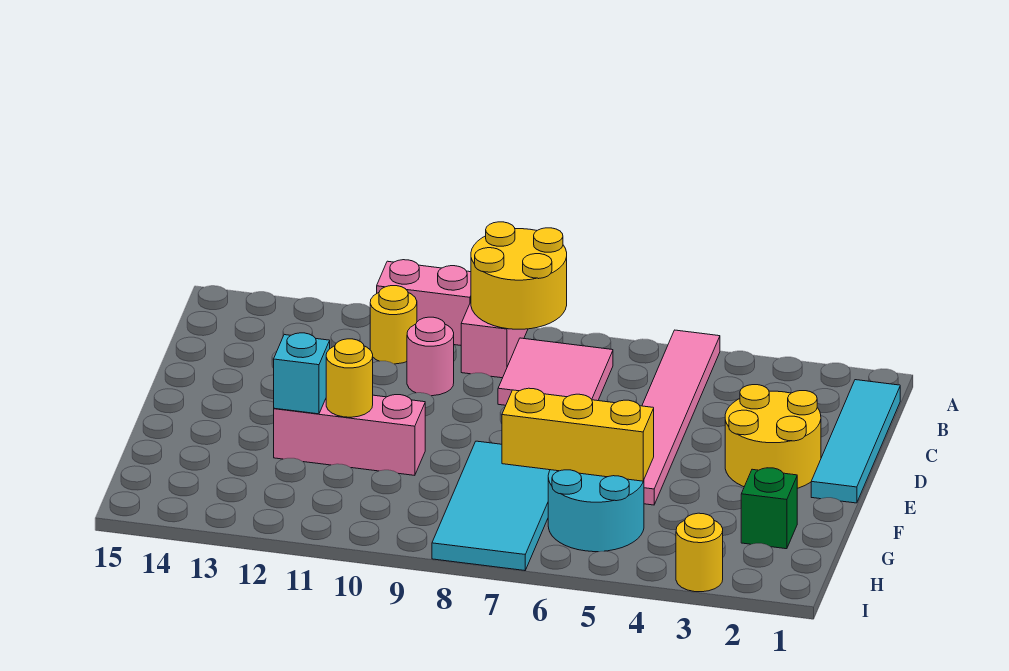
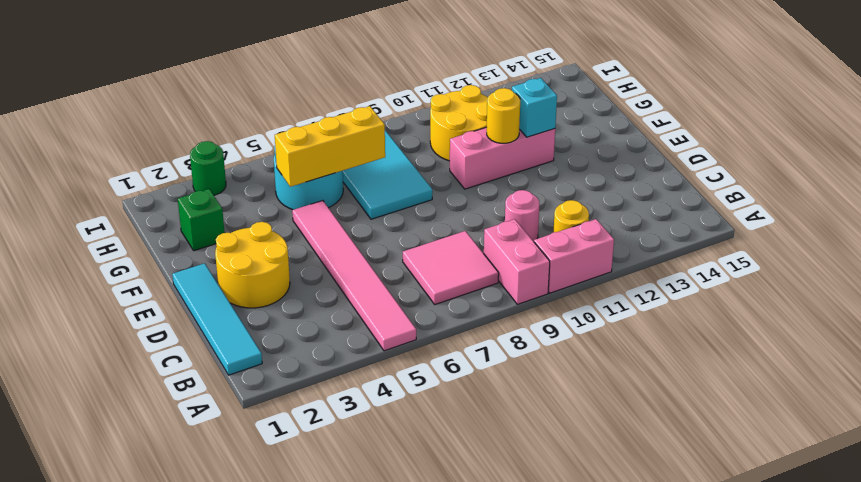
yellow 2x2 round brick [471,222,567,329] -> yellow 2x2 round brick moved to [430,85,488,161]
yellow 1x1 round brick [676,513,723,592] -> green 1x1 round brick [190,141,226,195]

